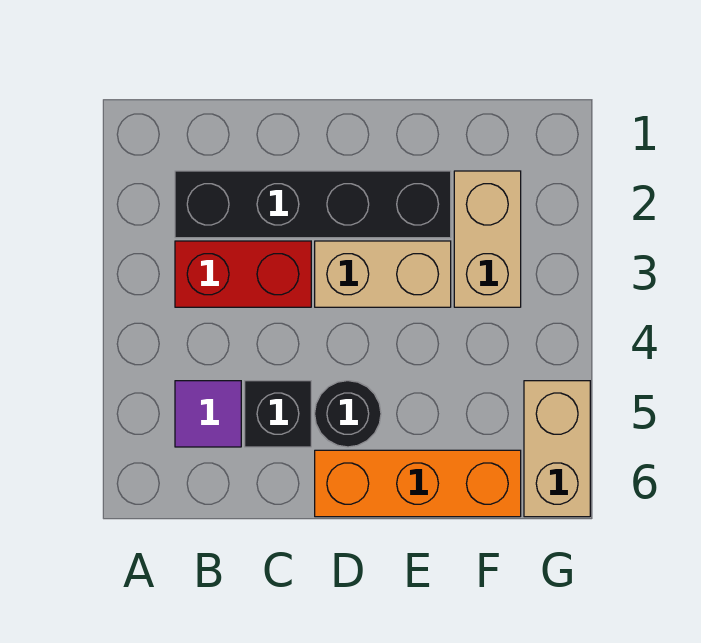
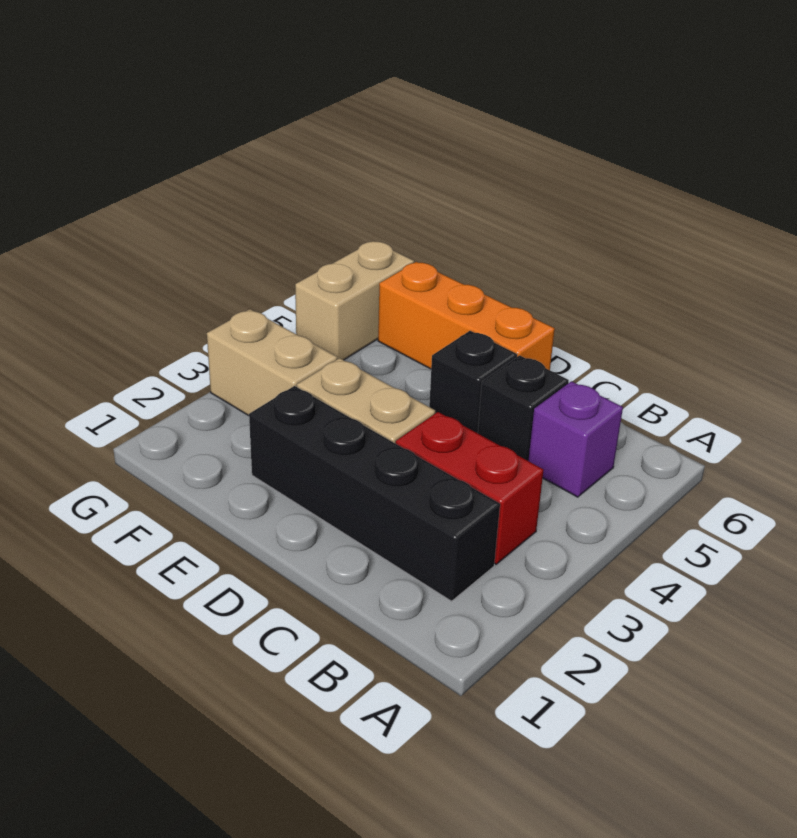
purple 1x1 tile [175,381,241,447] -> purple 1x1 brick [528,381,623,497]
black 1x1 round brick [315,381,381,447] -> black 1x1 brick [429,331,517,433]
tan 1x2 brick [454,171,521,307] -> tan 1x2 brick turned to [207,309,337,416]

